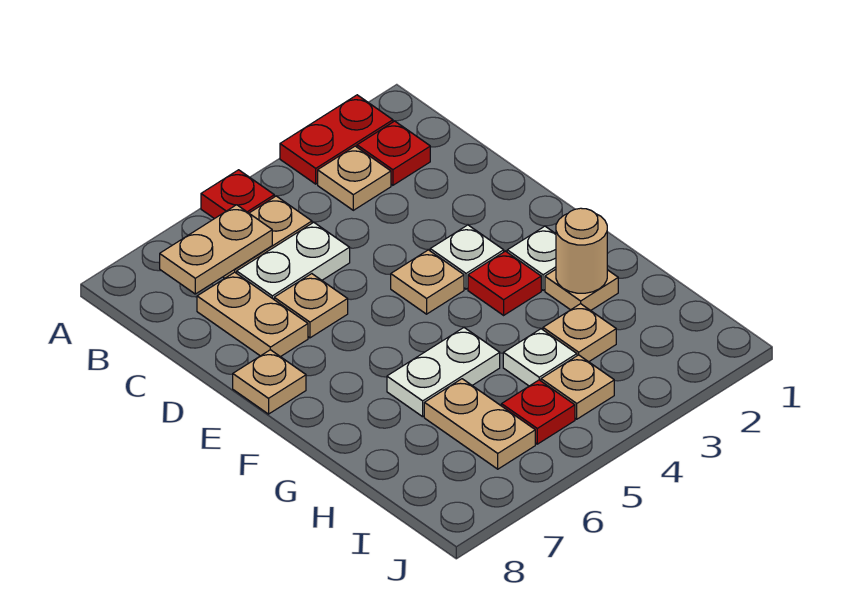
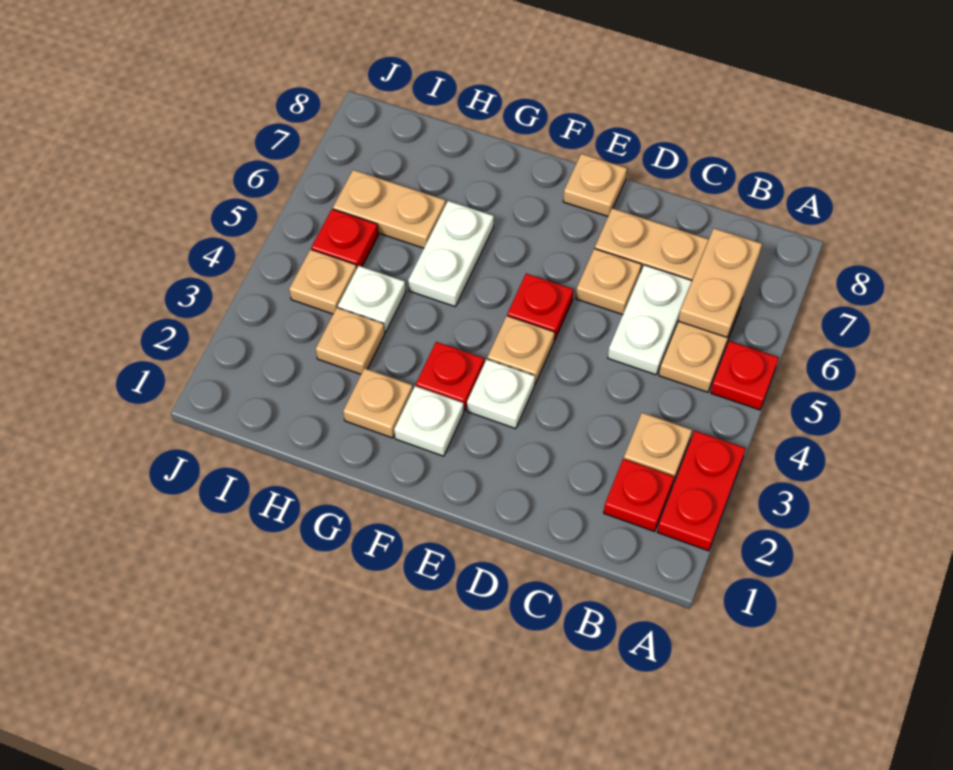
none -> red 1x1 plate [507,274,573,340]
tan 1x1 round brick [556,208,607,293] -> none

